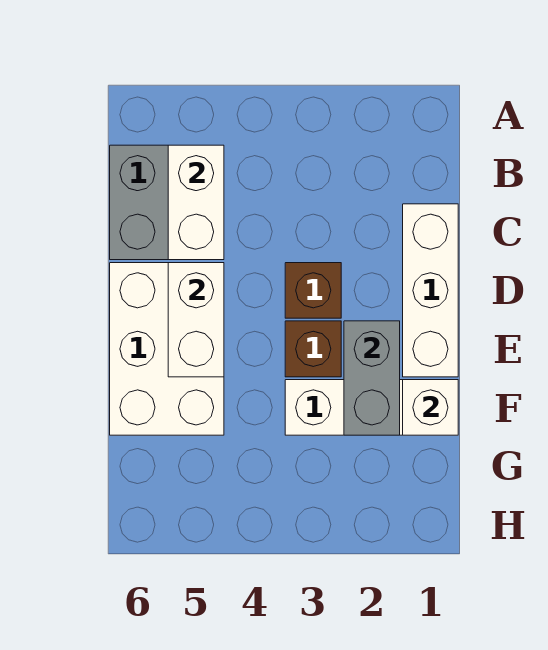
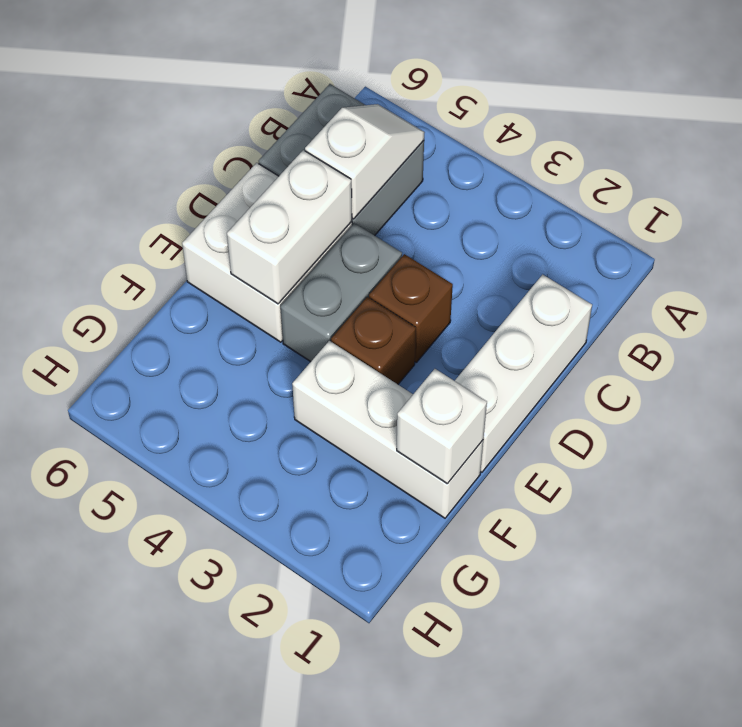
white 1x2 brick [168,145,224,260] -> white 1x2 slope [305,104,425,219]
white 2x3 brick [110,263,224,435] -> white 2x2 brick [182,163,352,342]
grey 1x2 brick [344,321,400,435] -> grey 1x2 brick moved to [281,223,402,362]

